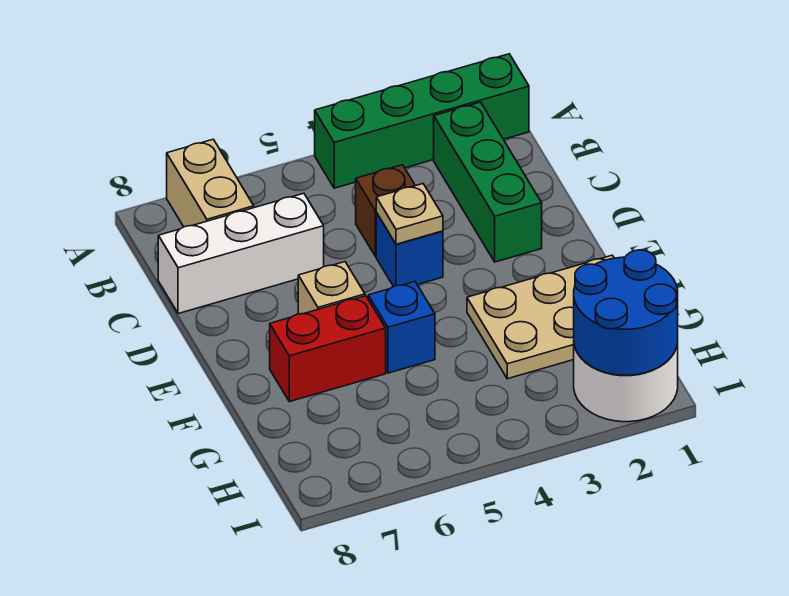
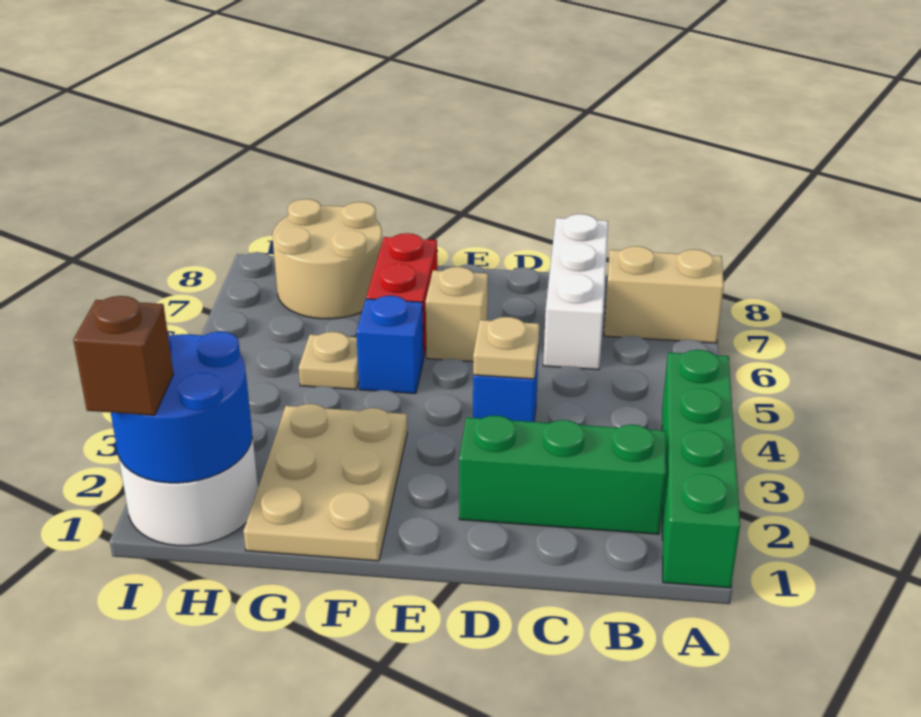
brown 1x1 brick [356,165,415,257] -> brown 1x1 brick moved to [73,296,173,415]
none -> tan 1x1 plate [299,332,359,390]
none -> tan 2x2 round brick [272,199,382,319]

